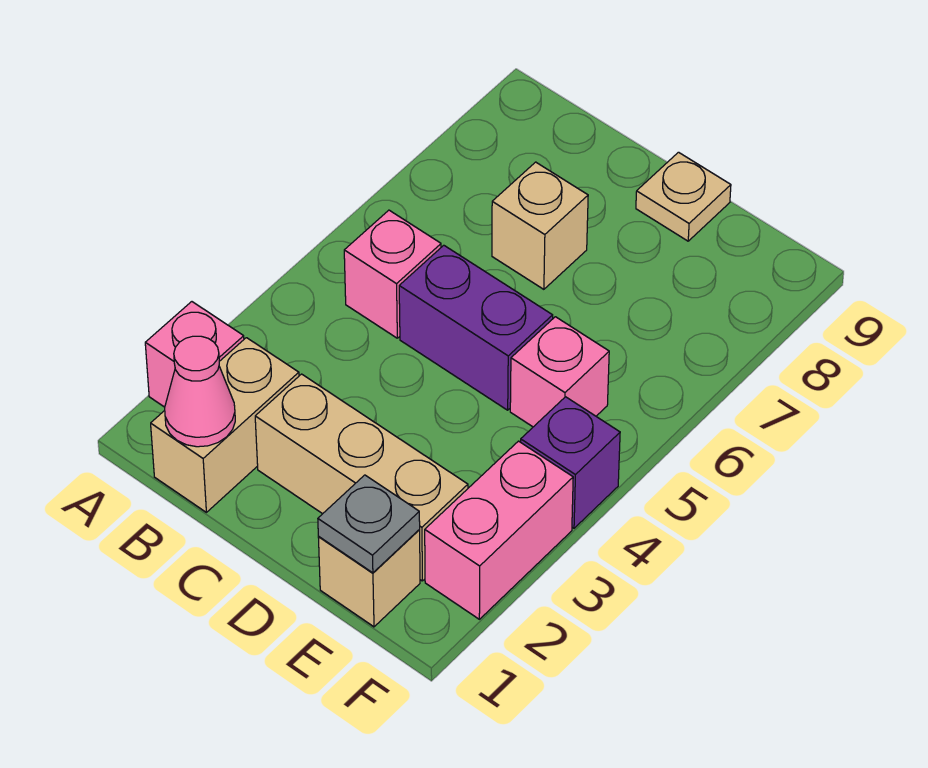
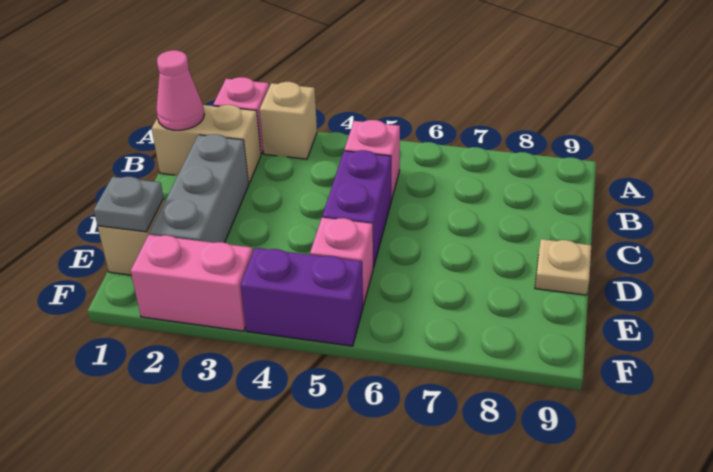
tan 1x3 brick [255,374,468,581] -> grey 1x3 brick [150,134,249,243]
tan 1x1 brick [492,162,588,289] -> tan 1x1 brick moved to [260,82,317,159]
purple 1x1 brick [521,397,620,528] -> purple 1x2 brick [241,248,363,346]

